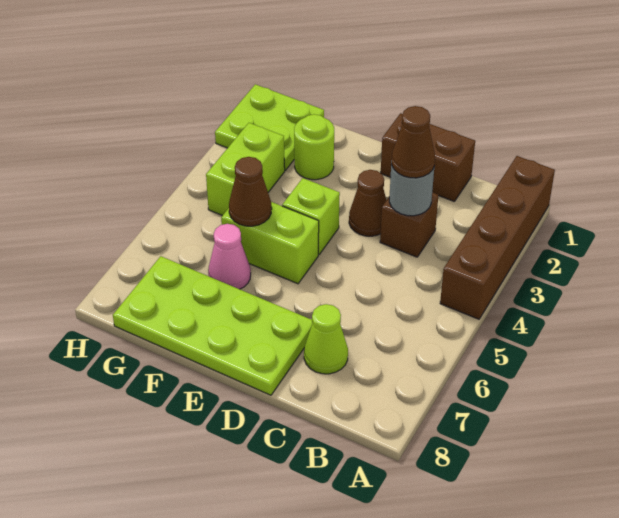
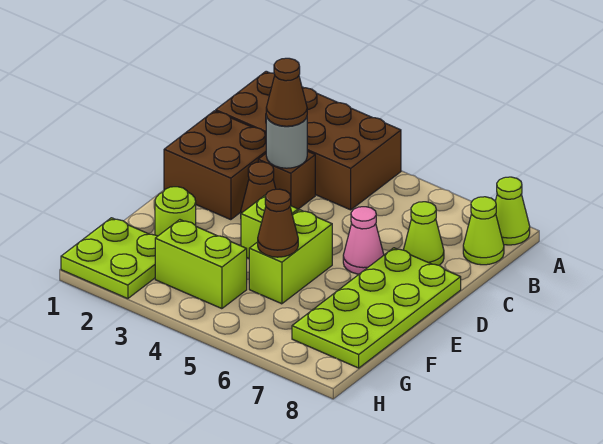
brown 1x4 brick [440,156,555,319] -> brown 2x4 brick [216,71,401,210]
none -> lime 1x1 cone [495,177,530,245]
none -> lime 1x1 cone [463,197,504,265]
brown 1x2 brick [381,113,475,202] -> brown 2x2 brick [164,111,266,220]
pink 1x1 cone [208,224,251,289] -> pink 1x1 cone moved to [343,207,384,274]

